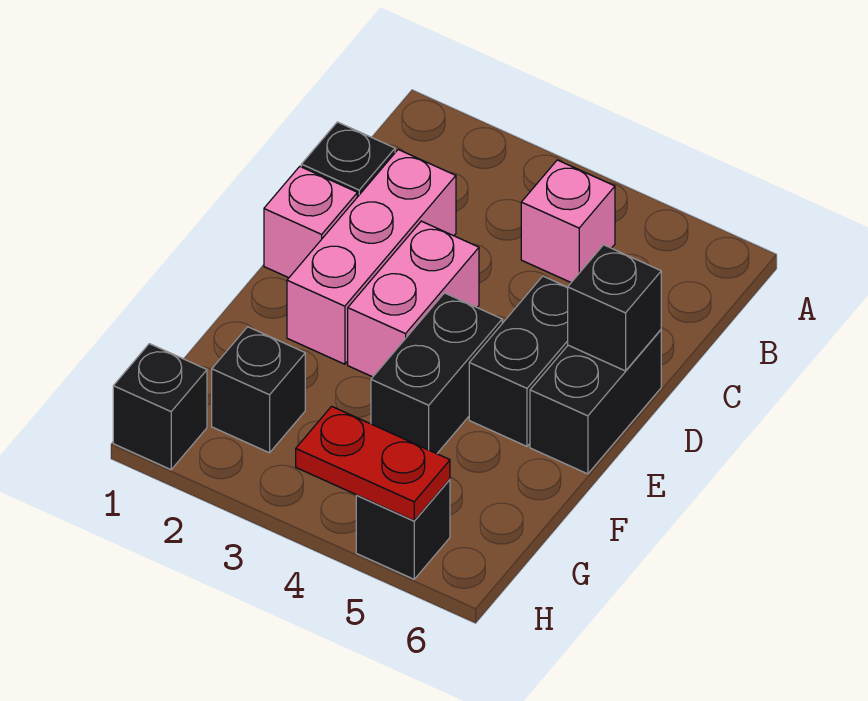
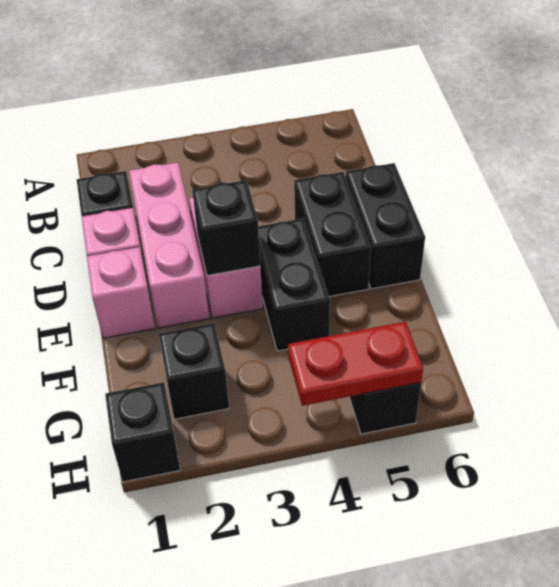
pink 1x1 brick [521,160,615,282] -> pink 1x1 brick moved to [87,247,155,338]
black 1x1 brick [568,245,661,371] -> black 1x1 brick moved to [192,180,260,276]

